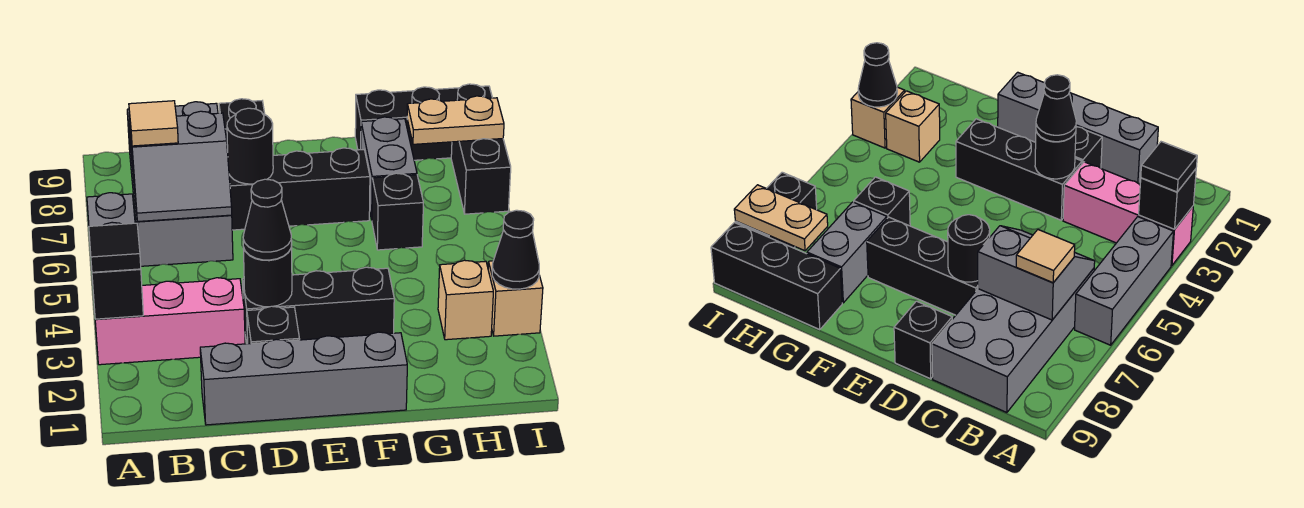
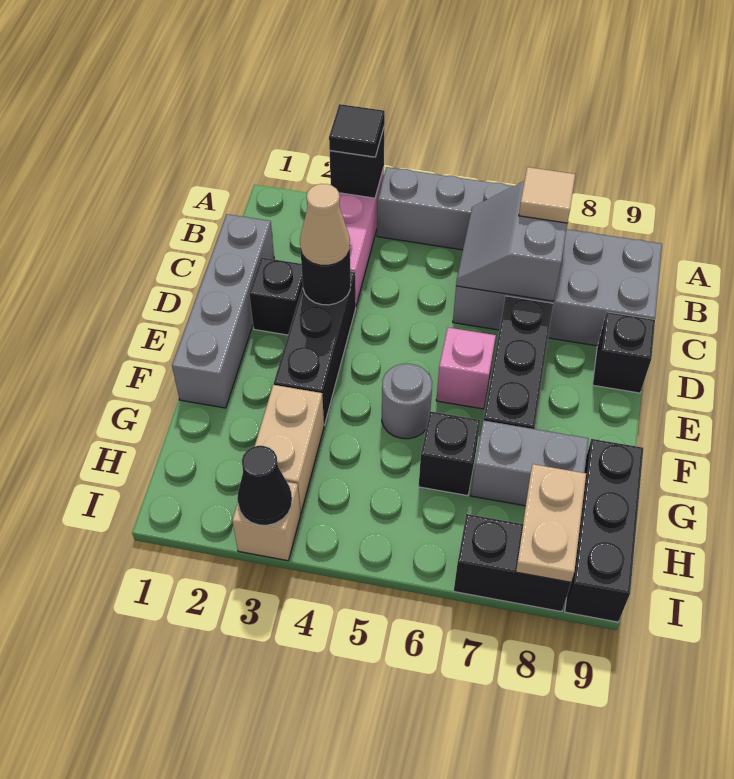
black 1x1 cone [243,179,292,260] -> tan 1x1 cone [300,184,350,266]
black 1x1 round brick [227,108,273,184] -> none
none -> pink 1x1 brick [436,328,496,409]
none -> grey 1x1 round brick [382,364,432,439]
tan 1x1 brick [438,260,493,340] -> tan 1x2 brick [254,385,324,513]

